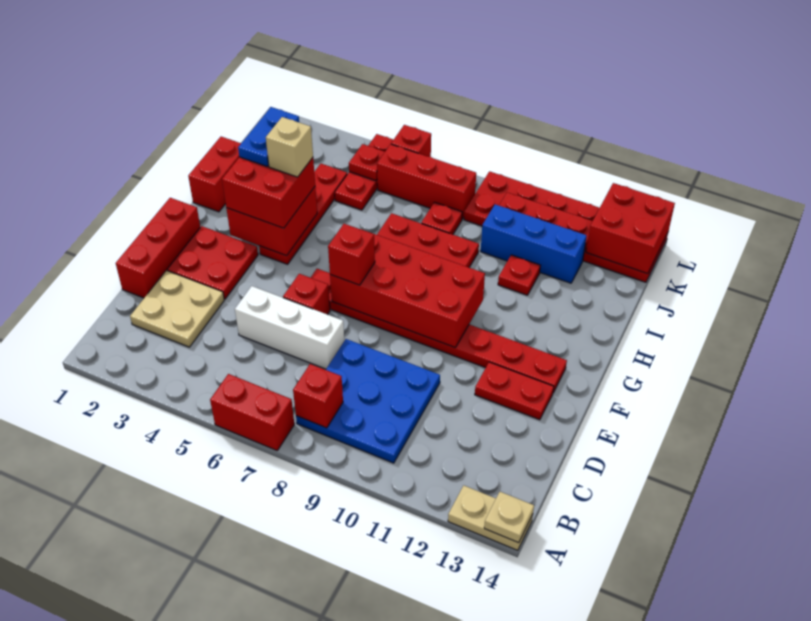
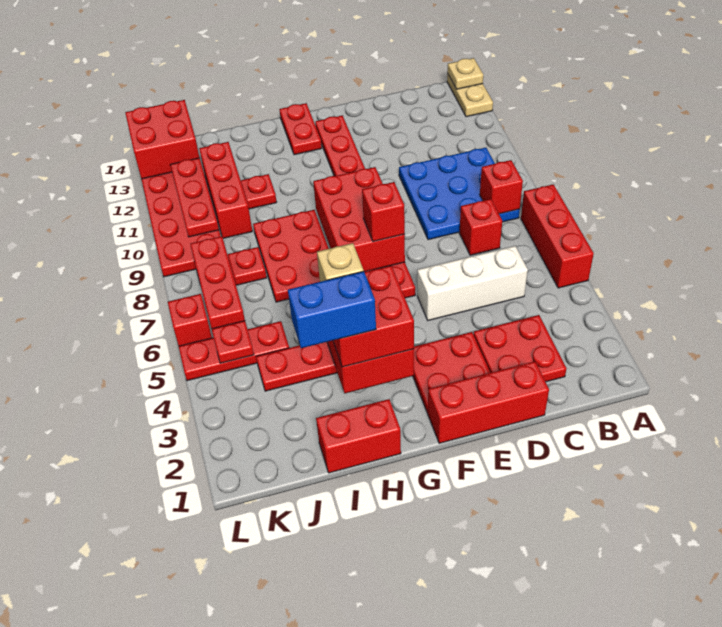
red 1x2 brick [210,374,294,450] -> red 1x3 brick [521,184,594,288]
tan 2x2 plate [130,270,224,347] -> red 2x2 plate [473,315,567,382]
white 1x3 brick [235,286,344,369] -> white 1x3 brick turned to [417,246,528,320]
red 1x1 brick [283,274,330,315] -> red 1x1 brick moved to [459,199,502,255]
red 1x2 plate [475,362,554,420] -> red 1x2 plate moved to [279,103,322,155]
red 2x4 brick [330,234,485,348] -> red 2x3 brick [313,167,405,272]
blue 1x2 plate [238,107,299,167] -> blue 1x2 brick [288,271,376,348]
blue 1x3 brick [481,204,587,283] -> red 1x3 brick [199,142,252,238]

